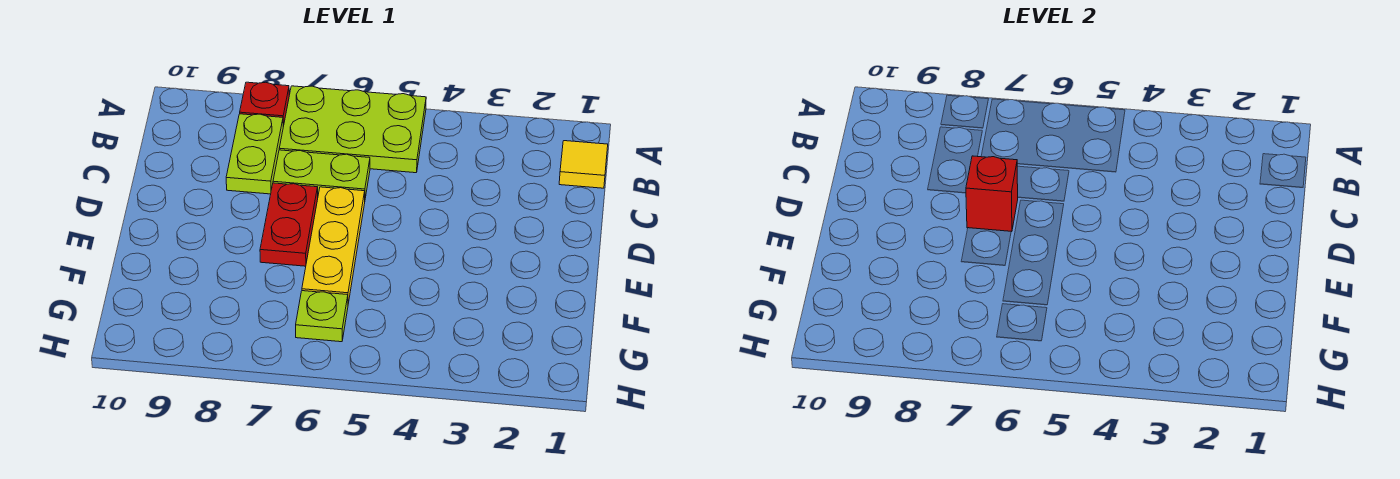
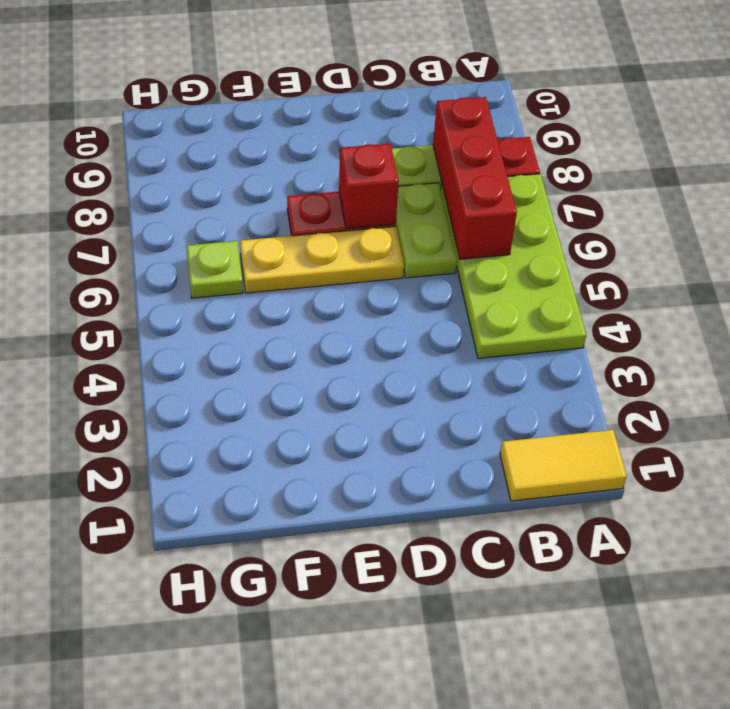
lime 2x3 plate [279,86,426,173] -> lime 2x4 plate [441,174,586,358]
yellow 1x1 tile [559,141,608,188] -> yellow 1x2 tile [500,430,627,501]
none -> red 1x3 brick [433,97,517,259]

